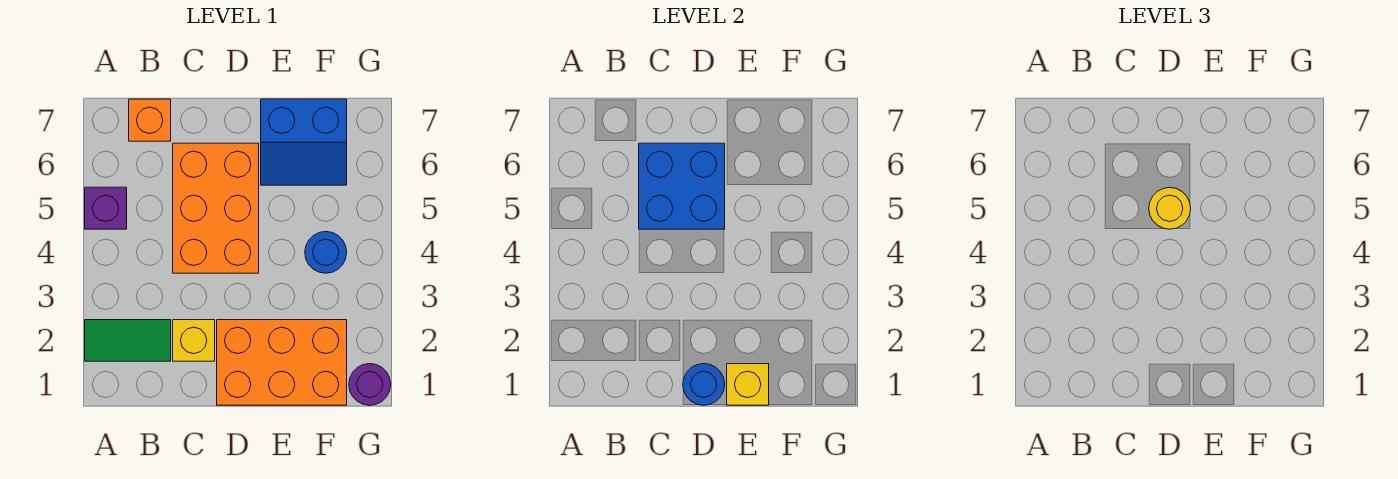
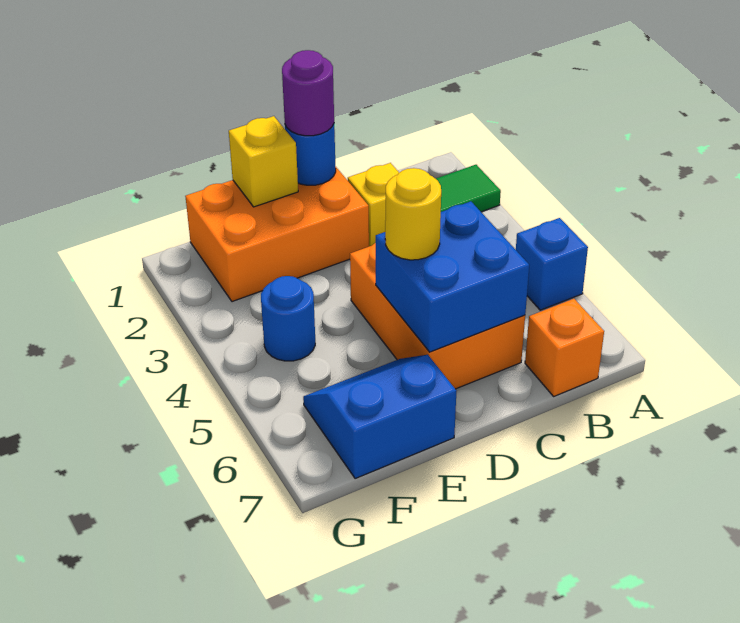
purple 1x1 brick [85,187,127,229] -> blue 1x1 brick [516,218,588,310]
purple 1x1 round brick [349,364,391,405] -> purple 1x1 round brick moved to [282,50,334,136]

